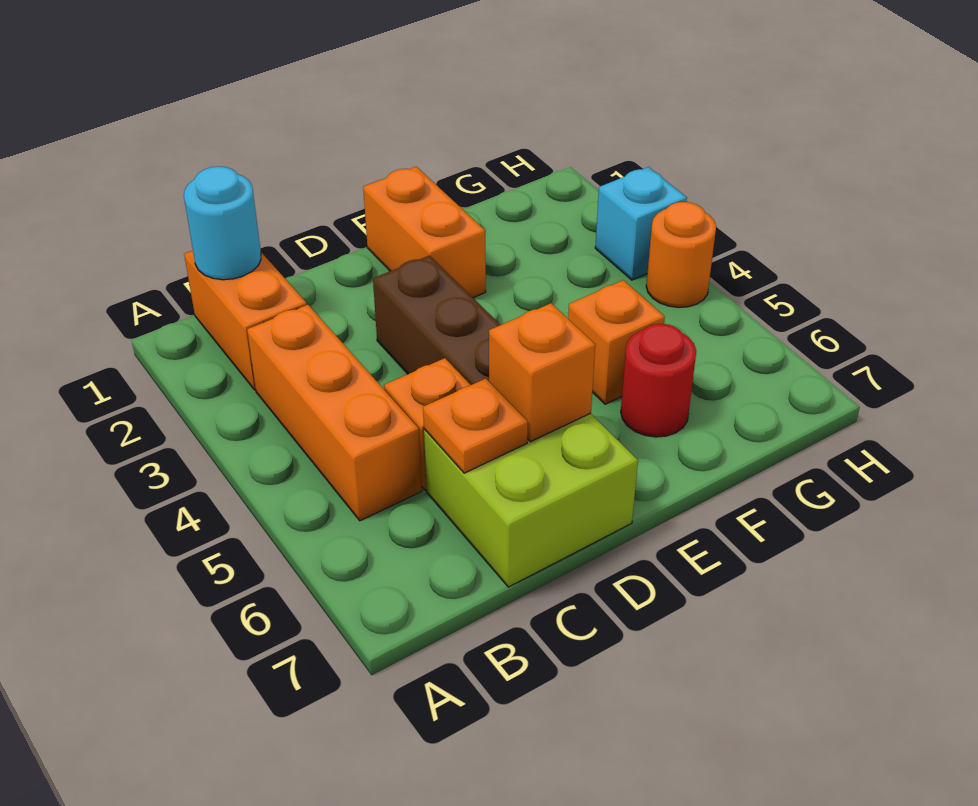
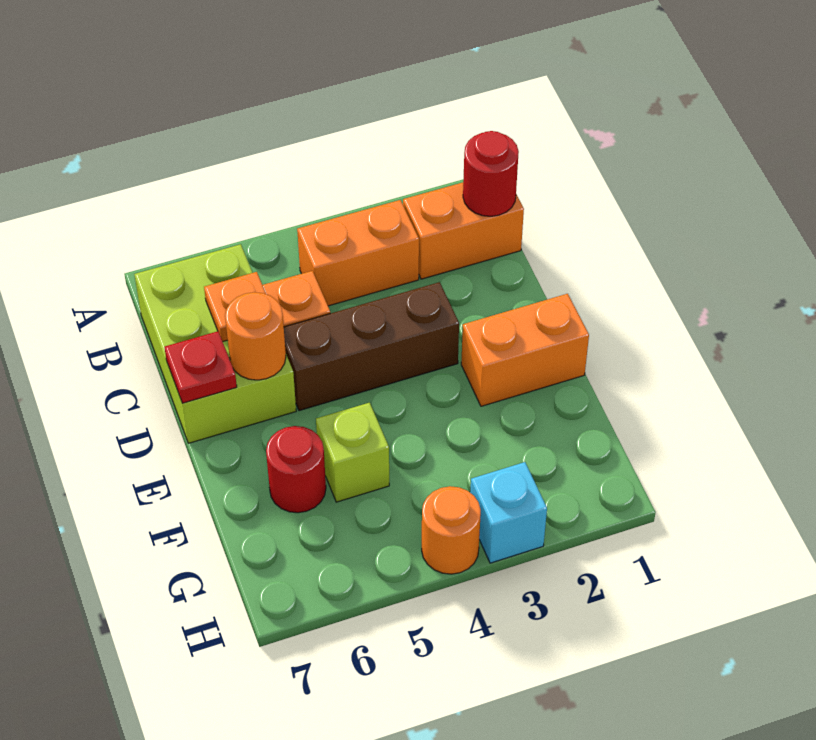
cyan 1x1 round brick [184,166,261,280] -> red 1x1 round brick [463,131,519,216]
orange 1x3 brick [247,305,422,521] -> orange 1x2 brick [297,200,419,306]
lime 2x2 brick [424,413,638,587] -> lime 2x3 brick [134,244,296,443]
orange 1x1 brick [489,303,595,442] -> orange 1x1 round brick [225,292,286,380]
none -> red 1x1 plate [165,331,237,403]
orange 1x1 brick [568,280,665,404] -> lime 1x1 brick [316,403,389,502]

